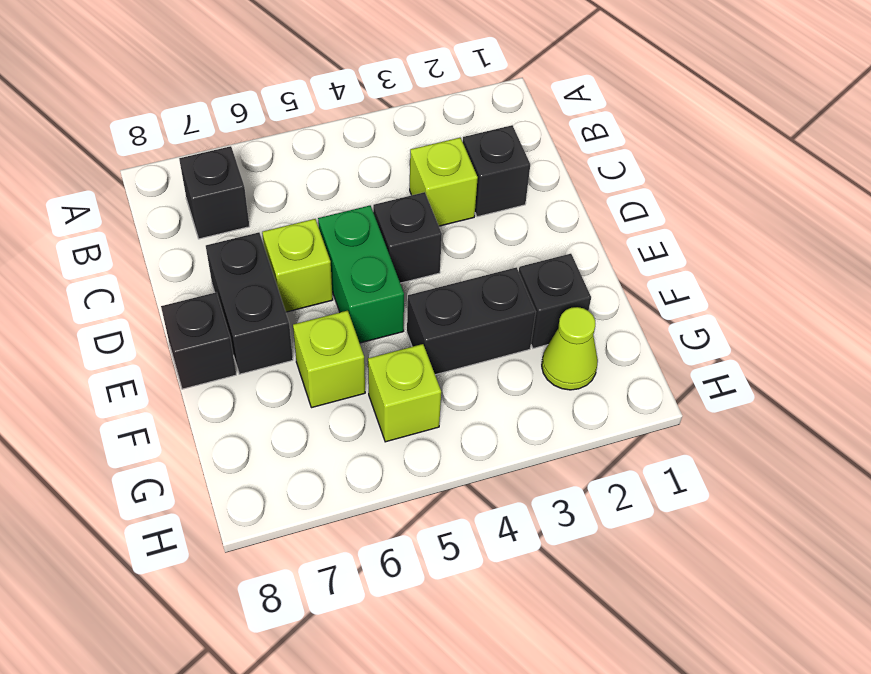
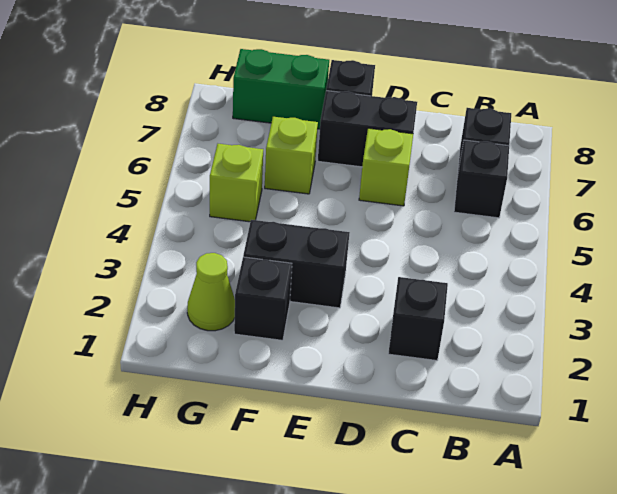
lime 1x1 brick [410,138,478,226] -> none
black 1x1 brick [373,192,442,283] -> black 1x1 brick moved to [454,140,509,218]
green 1x2 brick [318,206,404,343] -> green 1x2 brick moved to [233,49,329,129]
black 1x2 brick [407,267,536,375] -> black 1x2 brick turned to [243,220,350,308]

